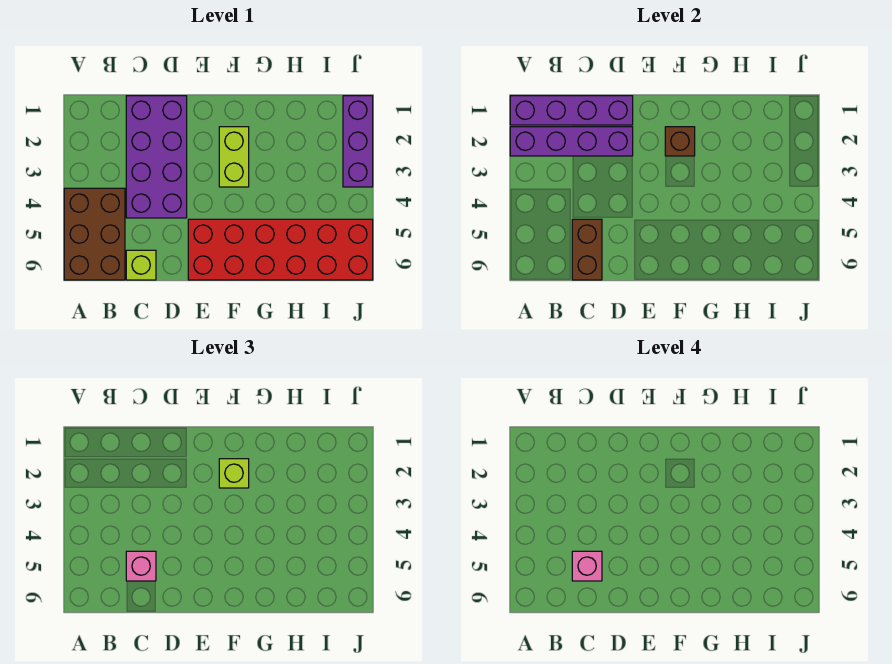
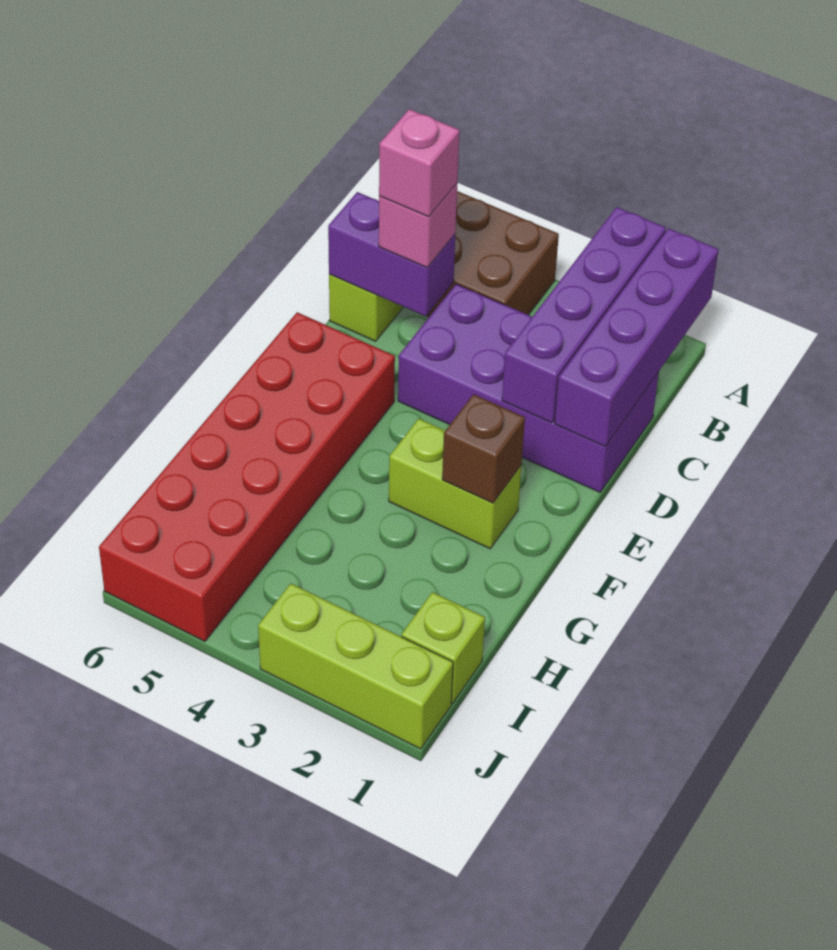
brown 1x2 brick [572,219,602,280] -> purple 1x2 brick [328,192,455,316]
lime 1x1 brick [219,459,249,488] -> lime 1x1 brick moved to [402,592,485,703]
purple 1x3 brick [343,96,373,187] -> lime 1x3 brick [258,583,453,749]

